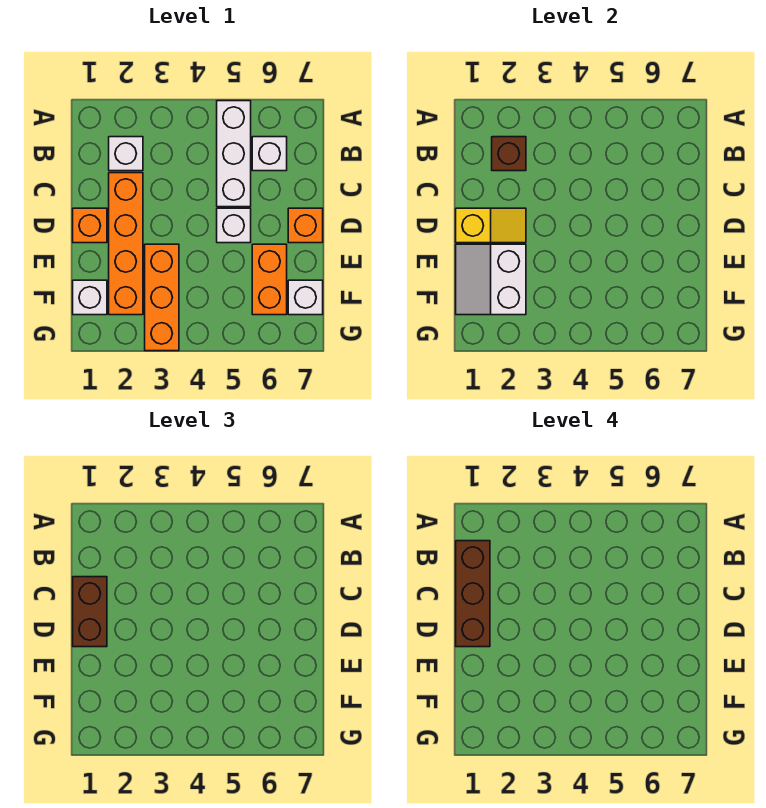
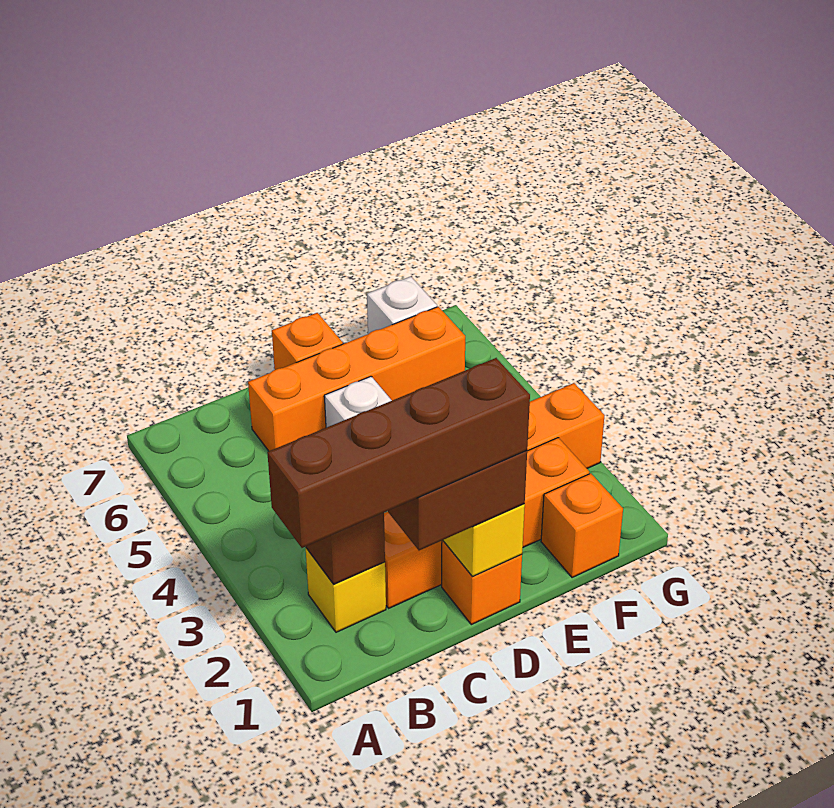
white 1x3 brick [217,101,251,207] -> none
brown 1x3 brick [456,541,490,647] -> brown 1x4 brick [267,358,530,548]
white 1x1 brick [109,137,143,171] -> yellow 1x1 brick [306,548,386,632]
white 1x1 brick [252,137,287,171] -> none
white 2x2 slope [456,244,526,315] -> none
orange 1x2 brick [252,244,287,315] -> orange 1x4 brick [248,307,465,451]
white 1x1 brick [73,280,107,315] -> orange 1x1 brick [541,473,623,578]

